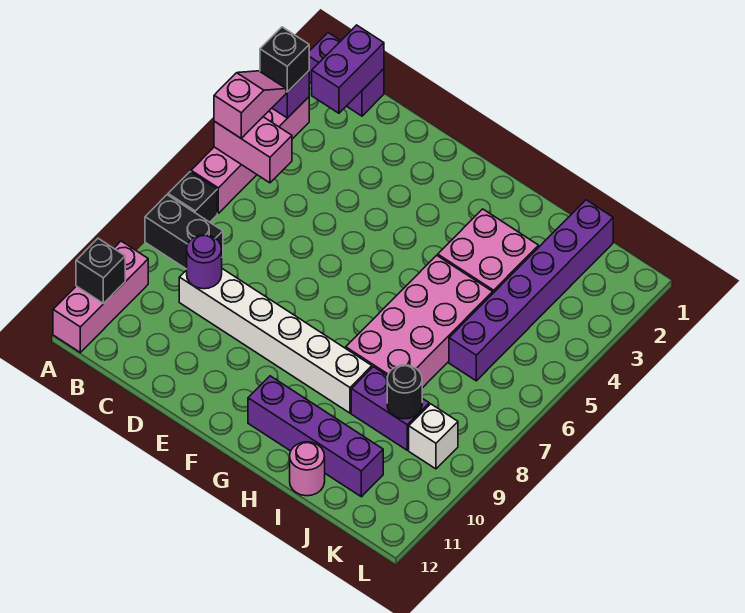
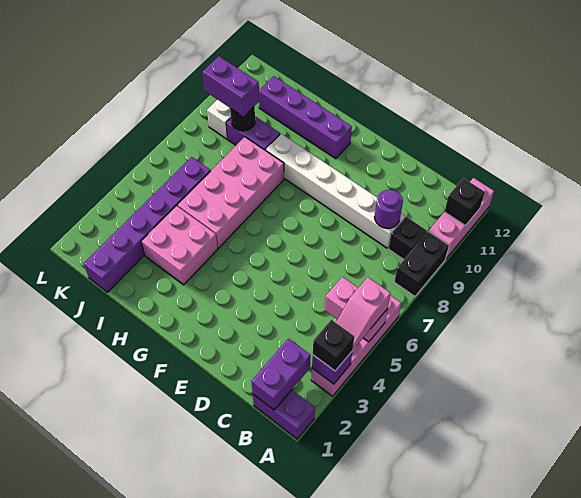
black 1x1 brick [168,172,217,222] -> black 1x1 brick moved to [388,217,427,260]
black 1x2 brick [145,195,223,269] -> black 1x2 brick turned to [394,231,449,296]
pink 1x1 round brick [290,442,325,496] -> none
none -> purple 1x2 brick [202,56,259,117]

